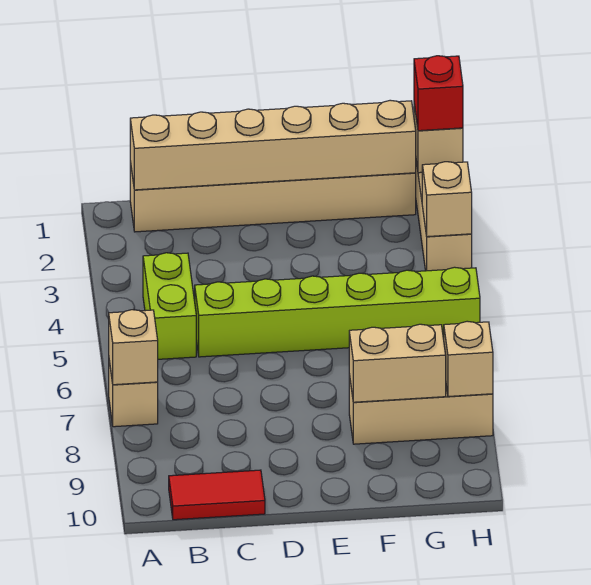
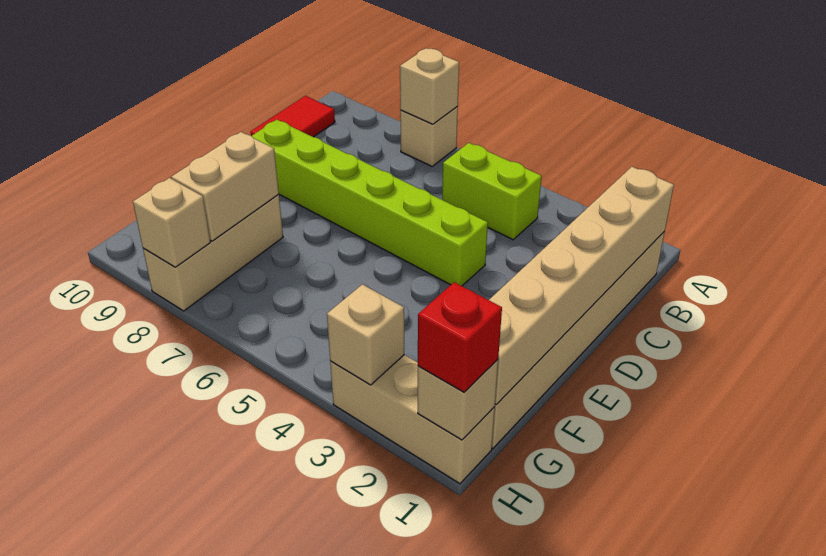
lime 1x6 brick [195,267,480,357] -> lime 1x6 brick turned to [252,120,488,286]

